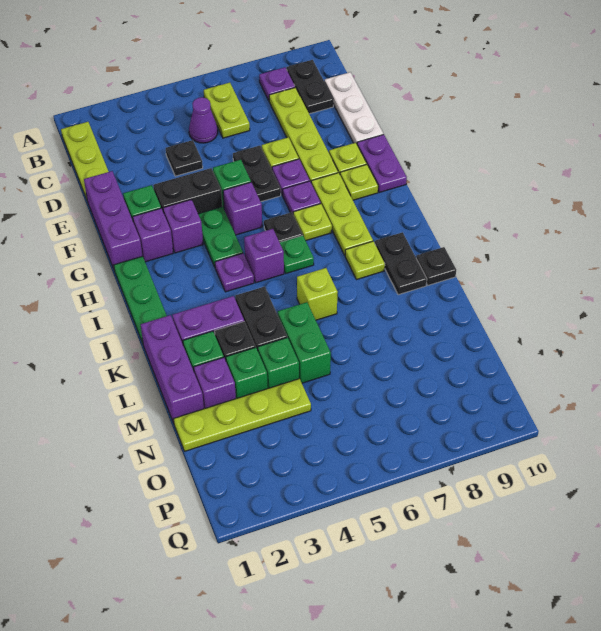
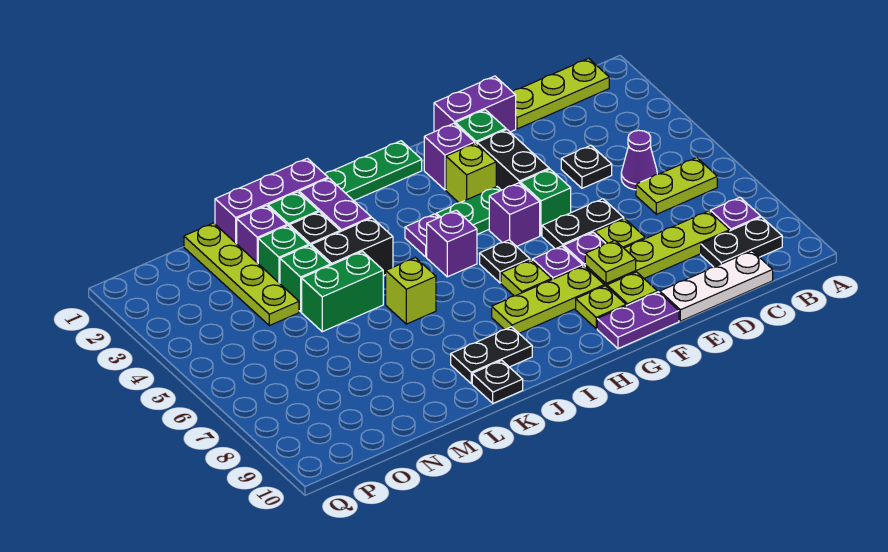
purple 1x3 brick [84,171,142,269] -> purple 1x2 brick [434,76,516,132]
purple 1x1 brick [163,200,203,253] -> lime 1x1 brick [446,143,496,203]
green 1x1 plate [280,236,314,274] -> none
lime 1x1 plate [345,241,385,280] -> lime 1x1 plate moved to [585,241,636,284]

